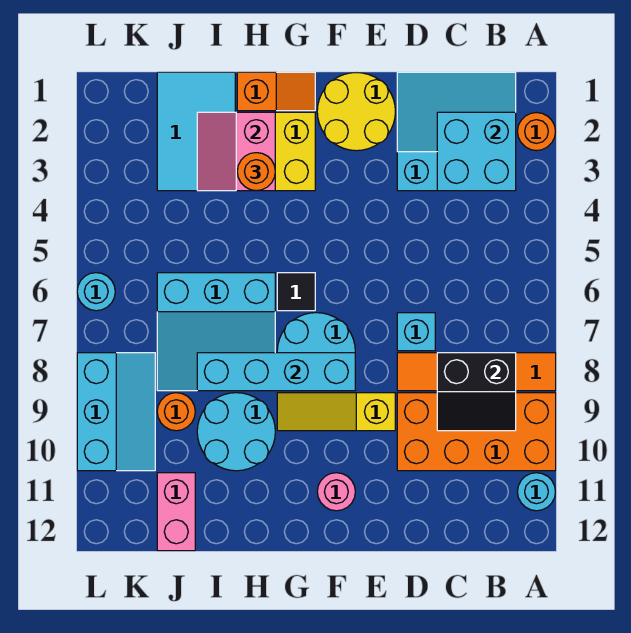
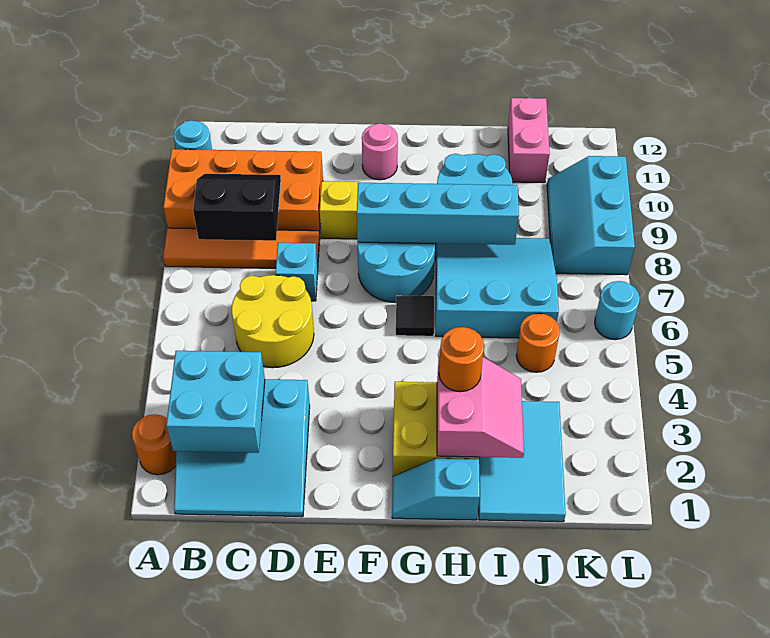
yellow 2x2 round brick [317,72,395,151] -> yellow 2x2 round brick moved to [232,275,314,368]
orange 1x2 slope [237,72,315,111] -> cyan 1x2 slope [392,458,480,520]
orange 1x1 round brick [157,393,195,431] -> orange 1x1 round brick moved to [516,313,560,372]

